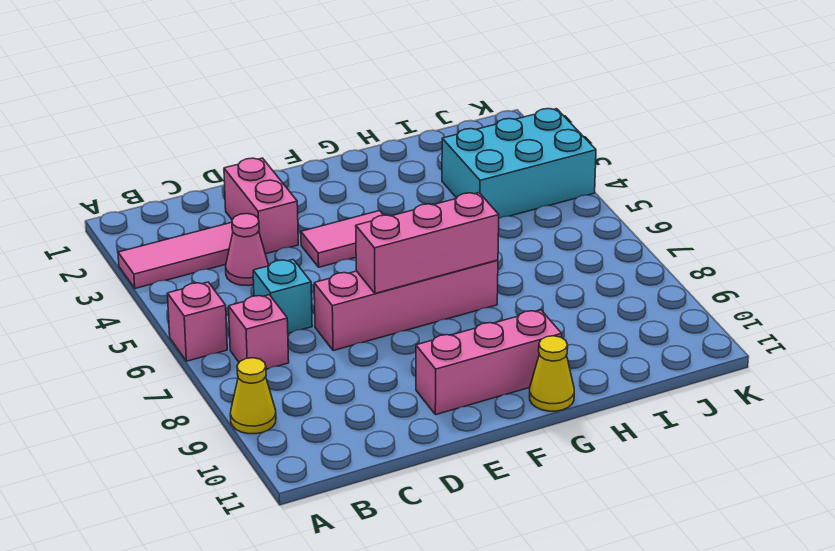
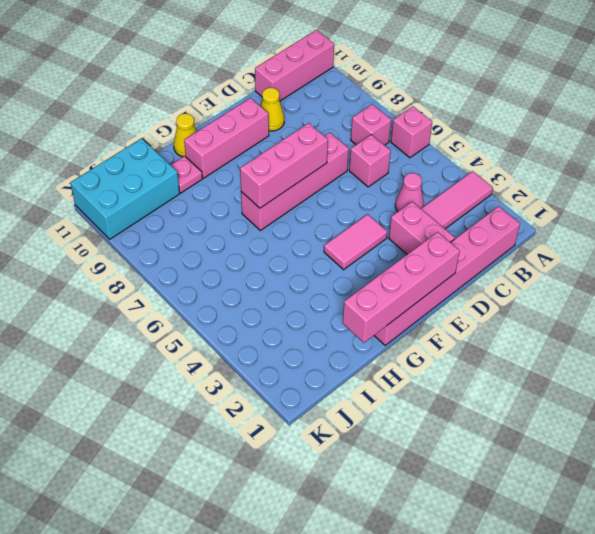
yellow 1x1 cone [230,358,276,434] -> yellow 1x1 cone moved to [261,88,284,131]
none -> pink 1x3 brick [255,30,334,101]
none -> pink 1x6 brick [374,206,520,345]
cyan 1x1 brick [253,260,312,333] -> pink 1x1 brick [349,135,391,187]
none -> pink 1x4 brick [343,232,460,343]
none -> pink 1x1 plate [171,156,202,193]
cyan 2x3 brick [442,109,596,218] -> cyan 2x3 brick moved to [70,138,180,239]

